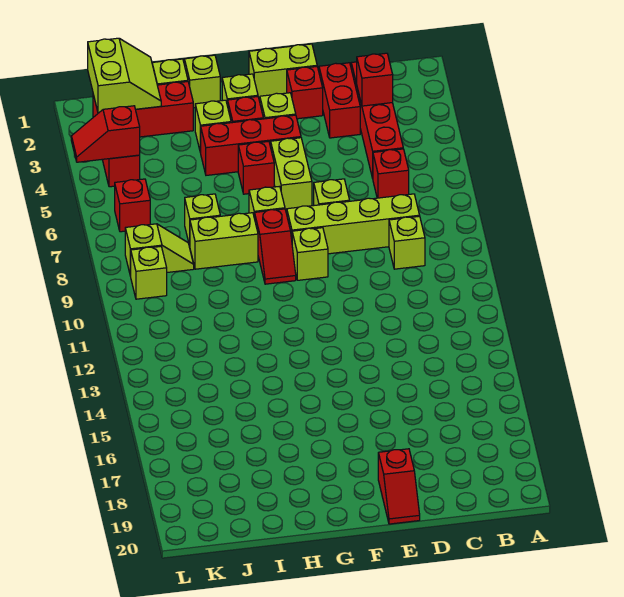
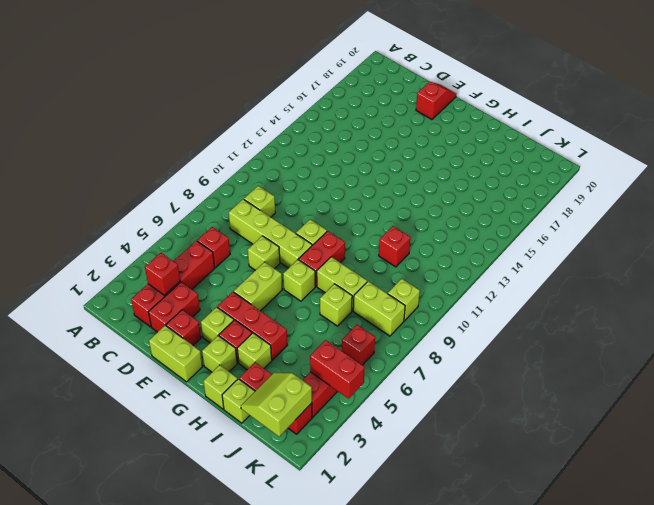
red 1x1 brick [238,141,274,194] -> red 1x1 brick moved to [379,226,411,267]
red 1x2 slope [255,209,296,284] -> red 1x2 brick [299,231,345,286]
lime 1x2 slope [125,224,194,276] -> lime 1x2 brick [353,281,405,336]
red 1x2 slope [71,106,140,162] -> red 1x2 brick [310,340,365,399]

